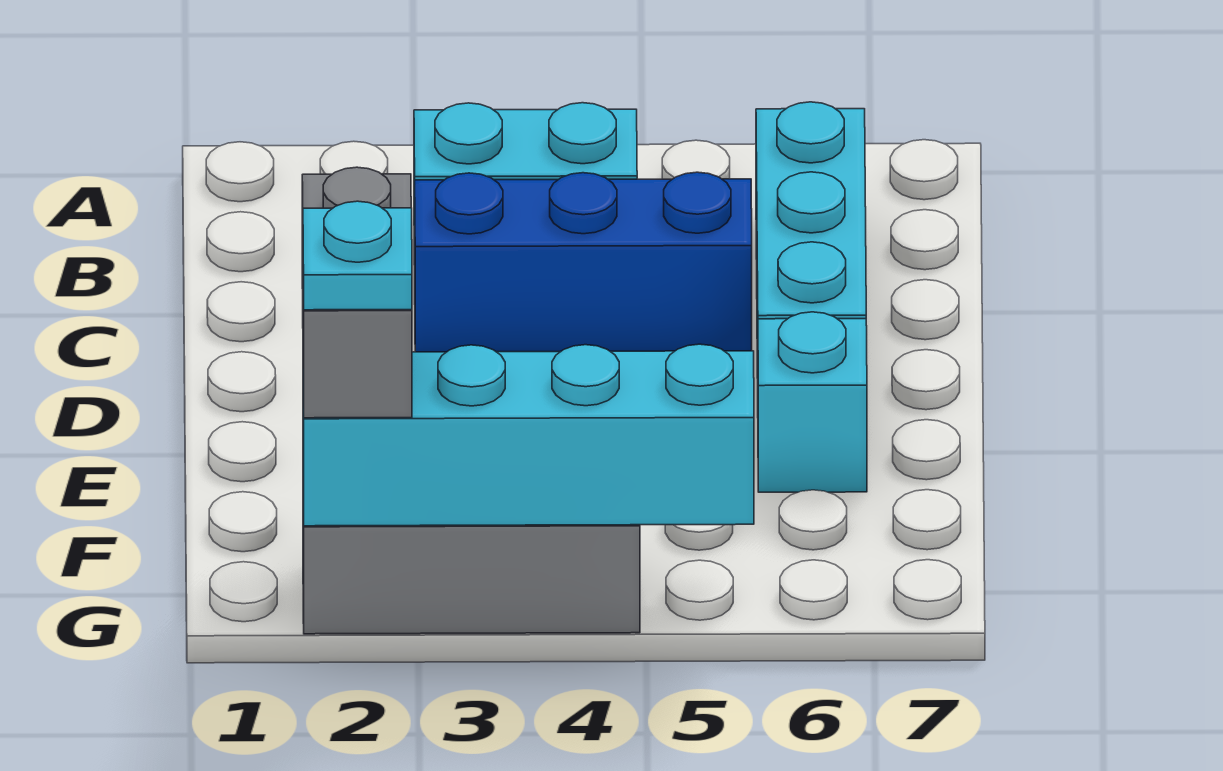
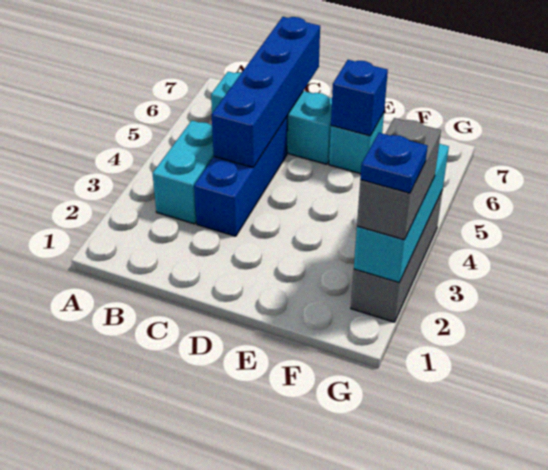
none -> blue 1x4 brick [212,17,320,167]
none -> blue 1x1 brick [331,60,388,136]
grey 1x2 brick [302,167,412,418] -> grey 1x2 brick turned to [357,118,441,240]
cyan 1x4 brick [303,344,754,526] -> cyan 1x3 brick [354,144,449,282]
cyan 1x1 plate [303,201,412,310] -> blue 1x1 plate [360,133,428,193]

